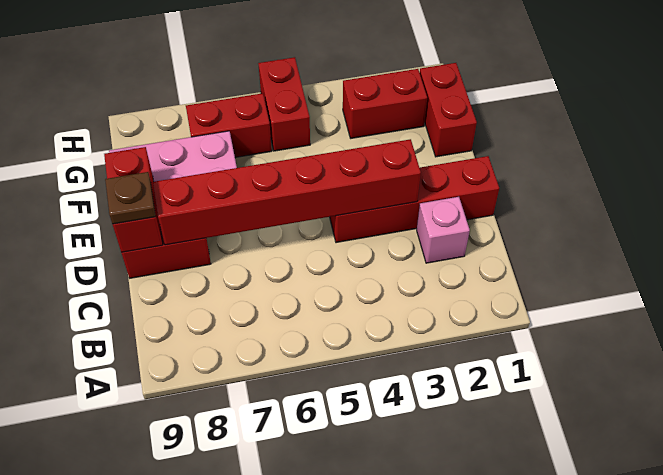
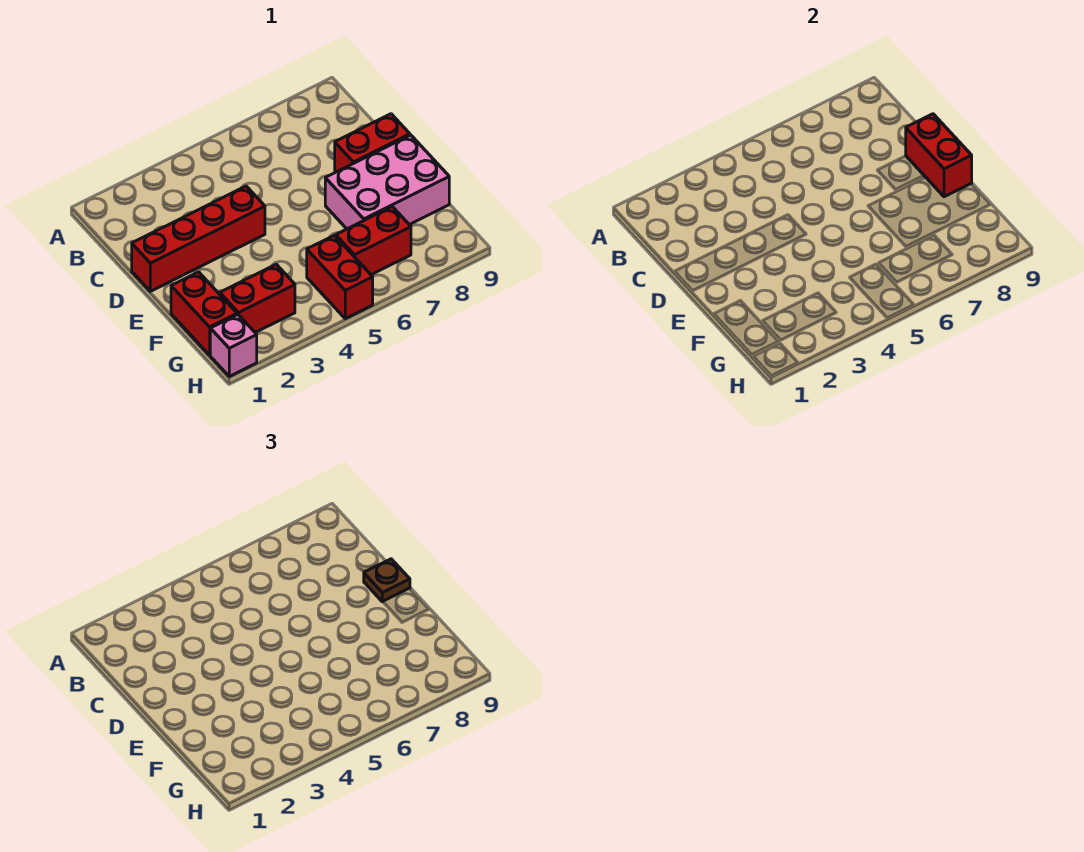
pink 1x1 brick [417,197,470,263] -> pink 1x1 brick moved to [210,315,257,376]
red 1x6 brick [153,139,421,245] -> none

